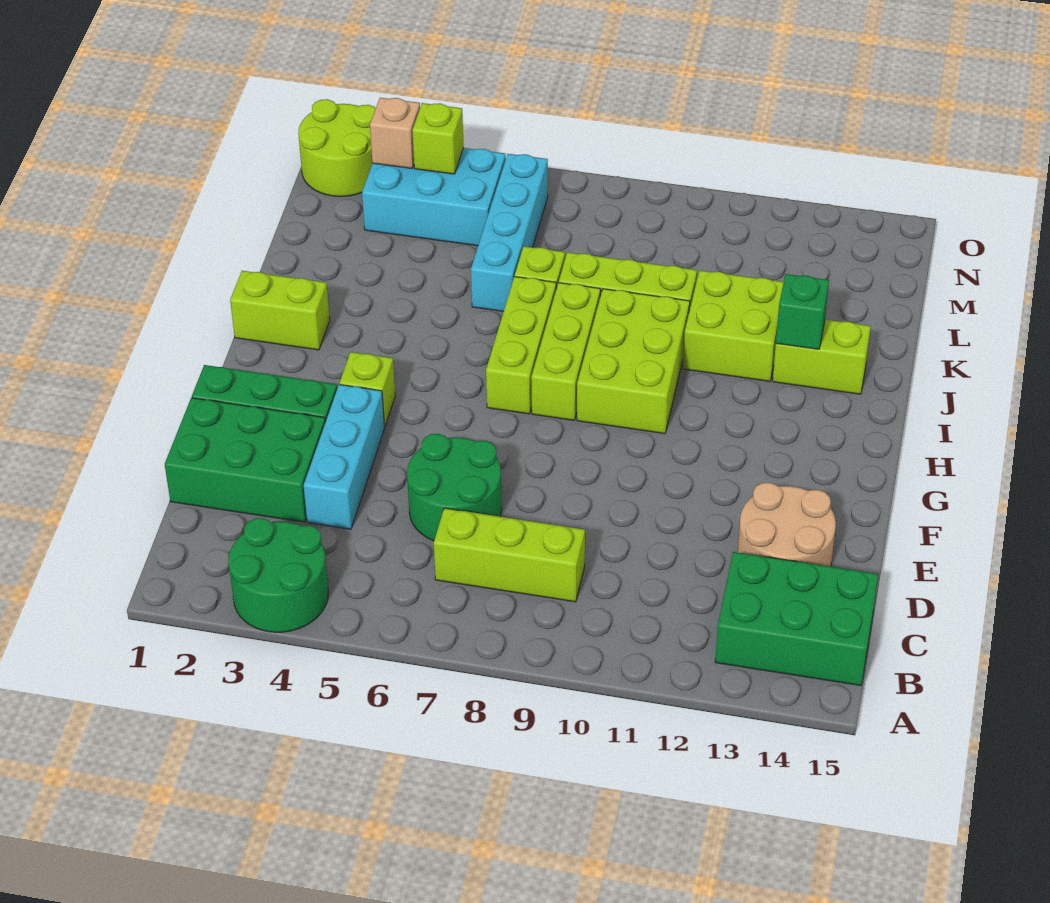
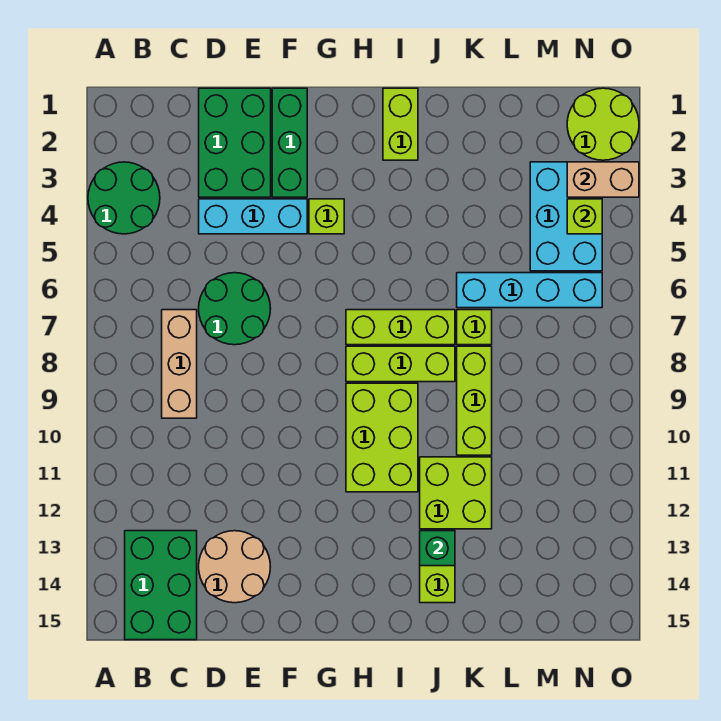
lime 1x3 brick [434,508,585,602] -> tan 1x3 brick [162,310,197,418]
lime 2x3 brick [577,289,690,434] -> lime 2x3 brick turned to [346,383,418,492]
tan 1x1 brick [370,98,420,168] -> tan 1x2 brick [567,162,639,197]

